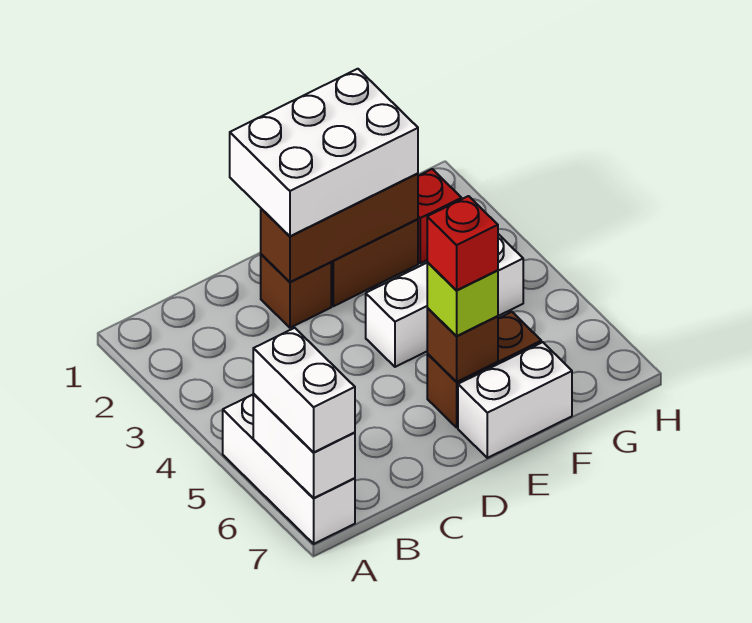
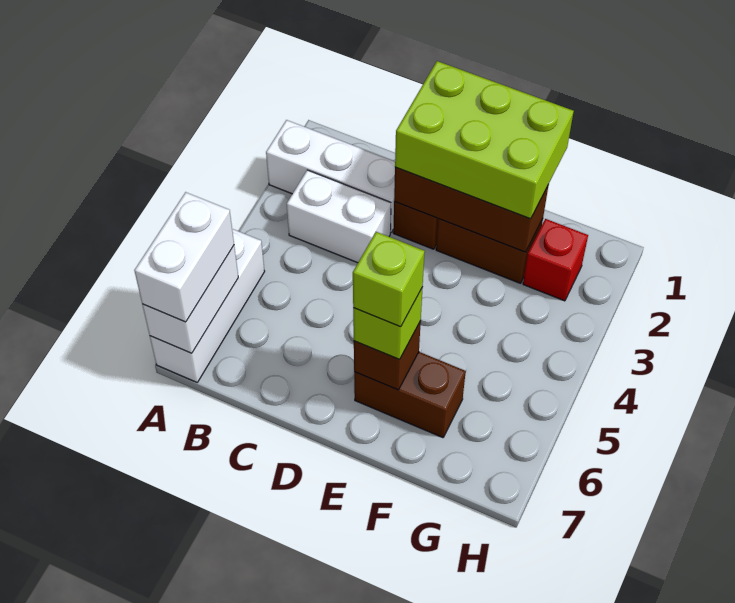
white 2x3 brick [230,69,418,236] -> lime 2x3 brick [395,61,574,219]
white 1x3 brick [366,234,523,367] -> white 1x3 brick moved to [266,120,395,232]
red 1x1 brick [427,196,498,290] -> lime 1x1 brick [353,232,425,327]
white 1x2 brick [458,342,572,458] -> white 1x2 brick moved to [287,170,391,263]

